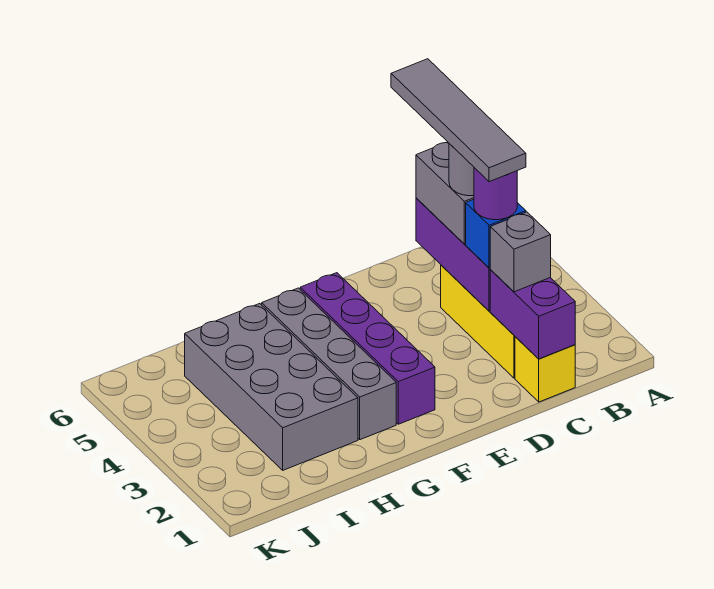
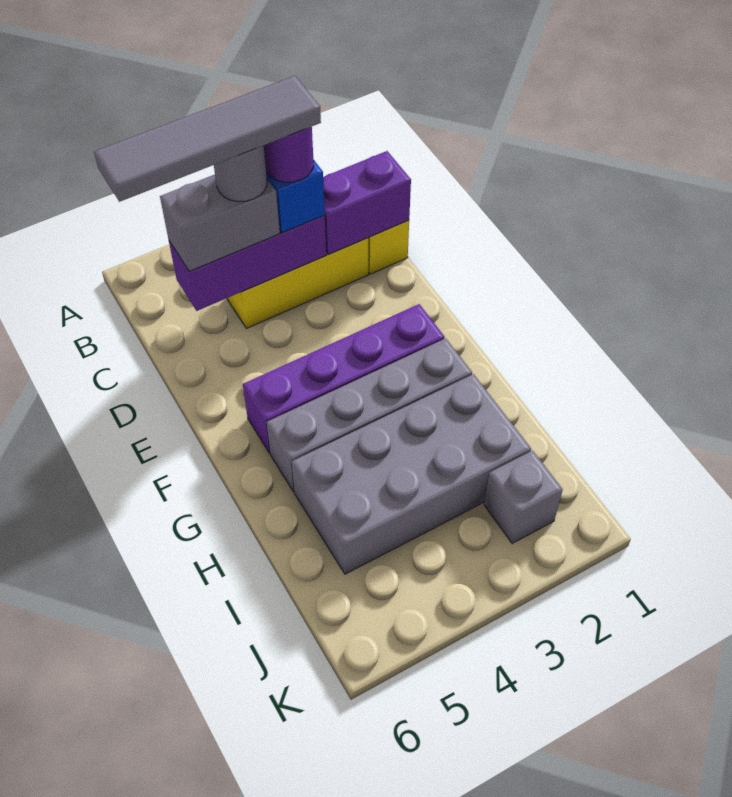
grey 1x1 brick [490,212,551,292] -> grey 1x1 brick moved to [484,451,563,544]

